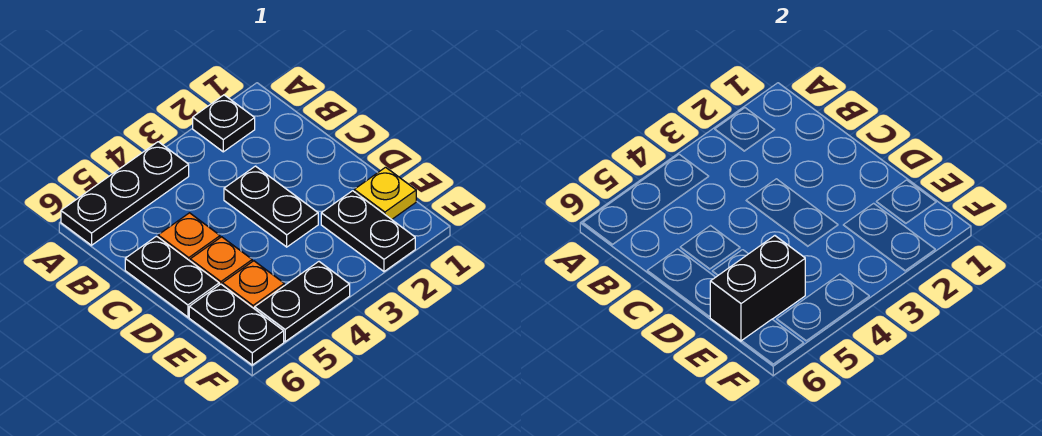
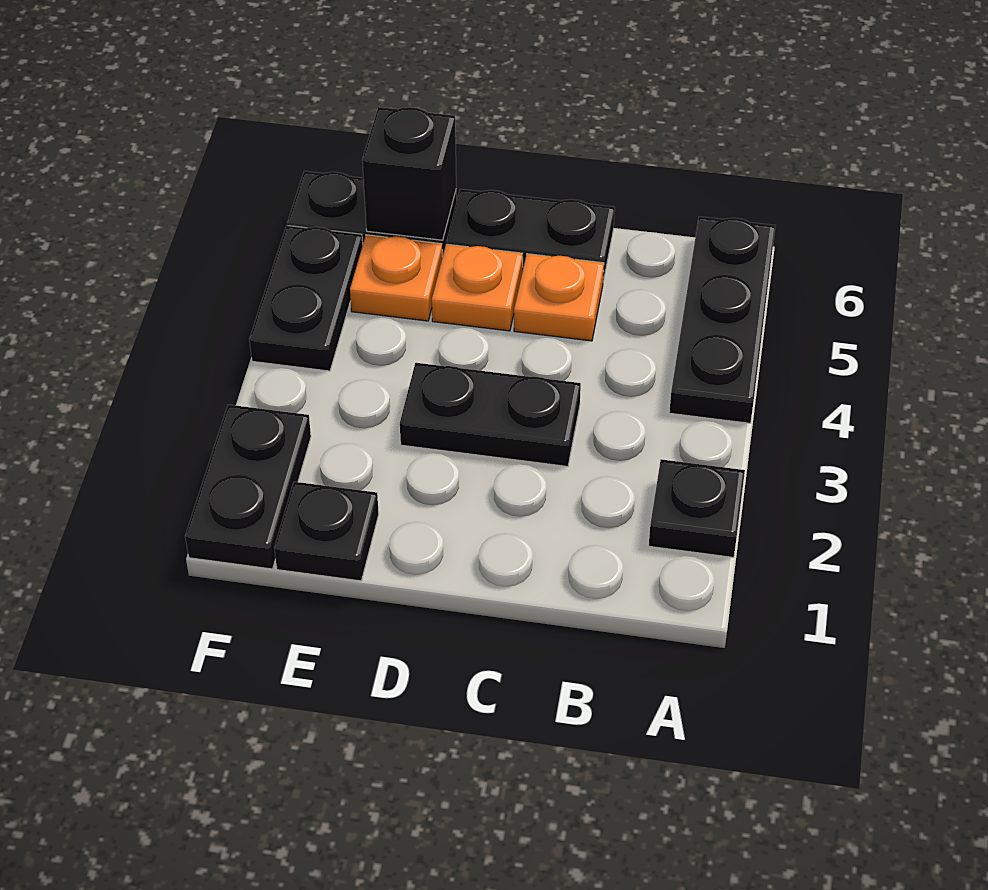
yellow 1x1 plate [354,167,416,219] -> black 1x1 plate [274,482,379,581]
black 1x2 plate [321,191,415,271] -> black 1x2 plate turned to [185,405,311,569]
black 1x2 brick [710,236,805,341] -> black 1x1 brick [362,107,456,240]

